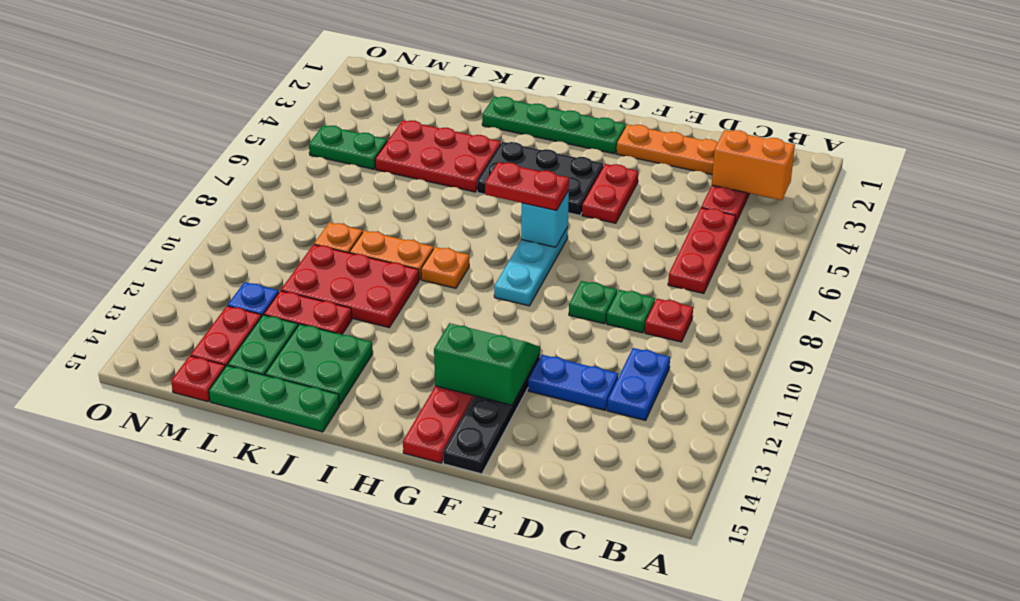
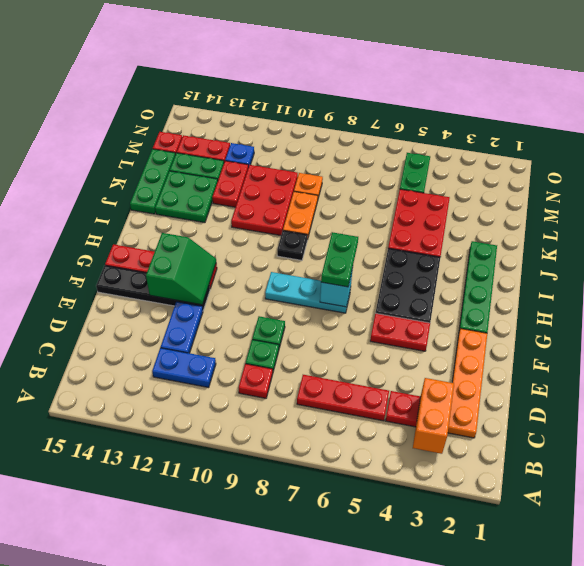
red 1x2 plate [485,162,569,211] -> green 1x2 plate [321,232,358,287]
orange 1x1 plate [421,247,469,288] -> black 1x1 plate [277,231,307,260]

